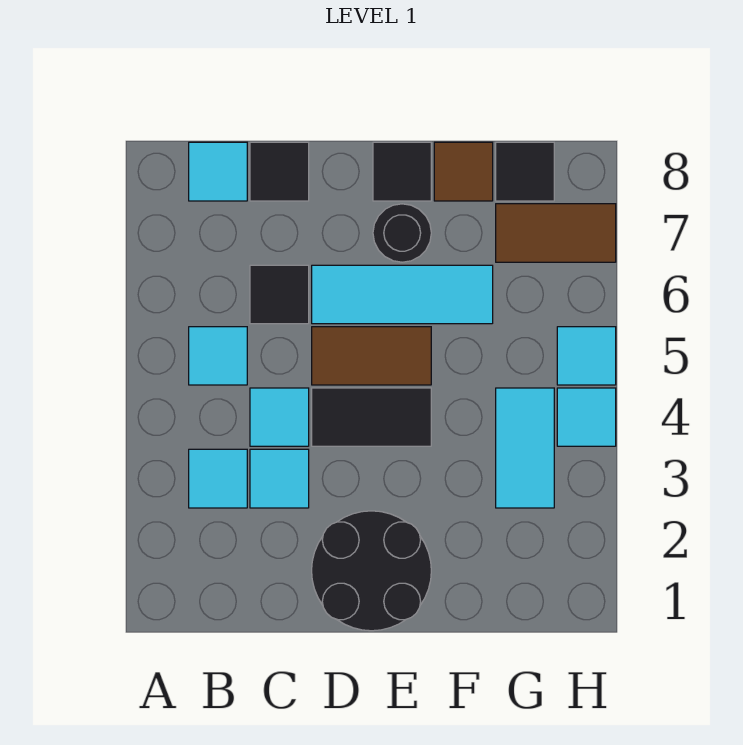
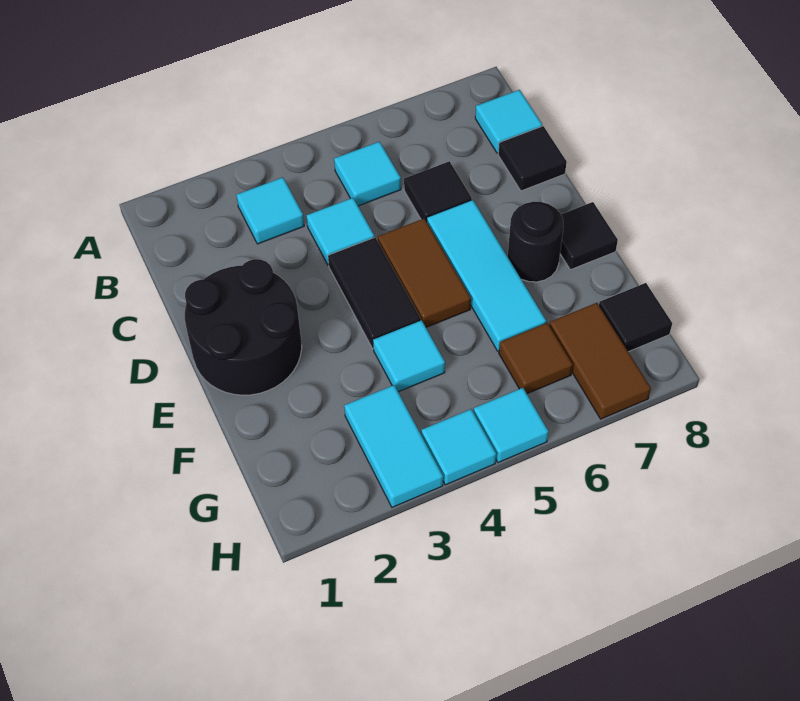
cyan 1x1 tile [250,449,309,508] -> cyan 1x1 tile moved to [373,320,445,392]
brown 1x1 tile [434,142,493,201] -> brown 1x1 tile moved to [499,323,573,394]
cyan 1x2 tile [496,388,554,508] -> cyan 1x2 tile turned to [344,385,443,507]

